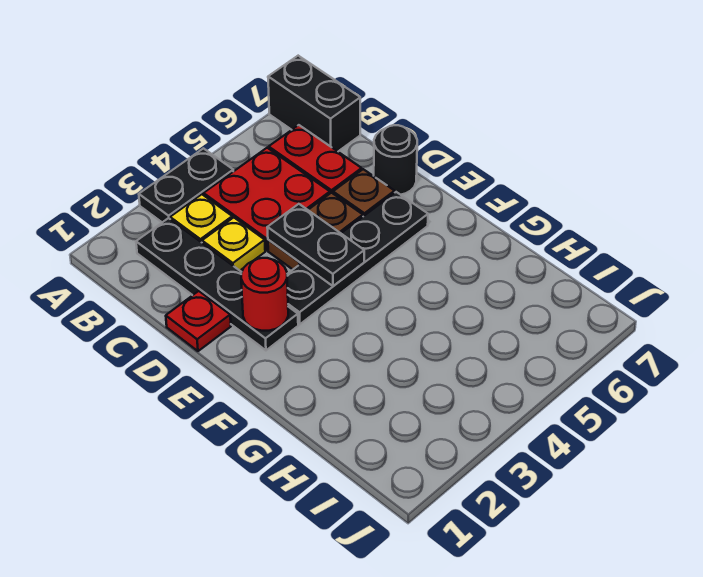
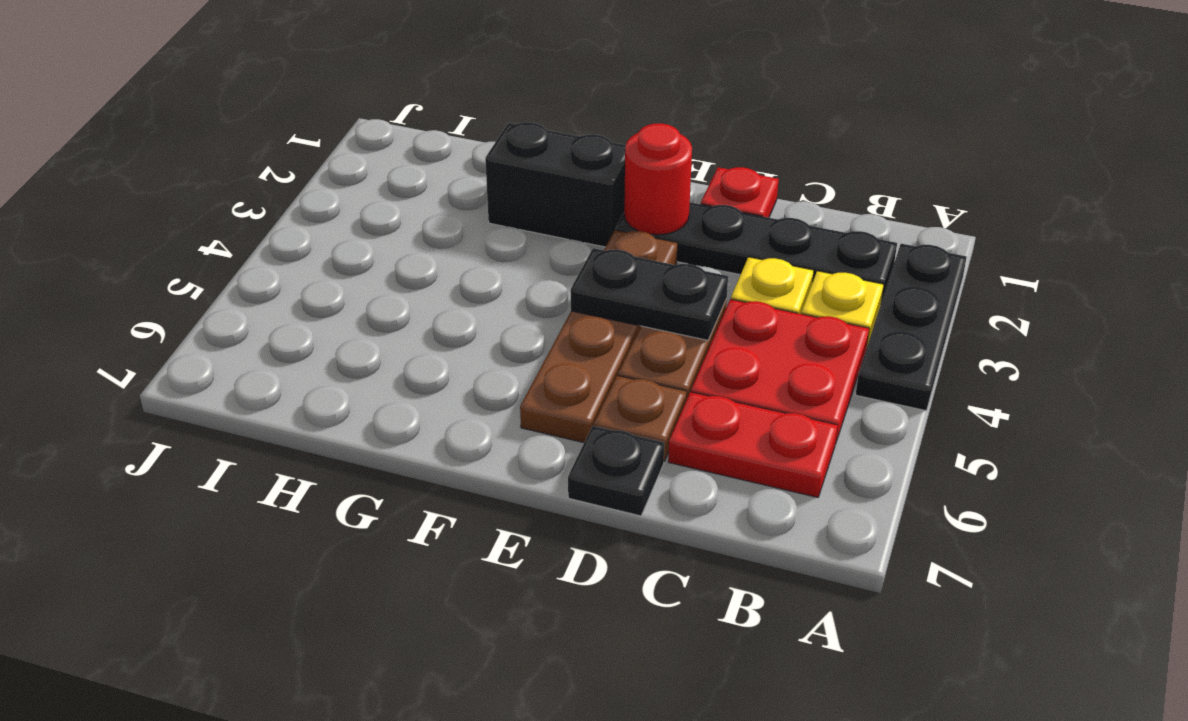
black 1x2 plate [139,148,233,222] -> black 1x3 plate [856,244,967,411]
black 1x2 brick [268,56,360,151] -> black 1x2 brick moved to [485,122,626,247]
black 1x1 round brick [374,125,417,195] -> black 1x1 plate [568,426,664,516]
black 1x4 plate [287,192,428,324] -> brown 1x4 plate [520,230,678,443]

